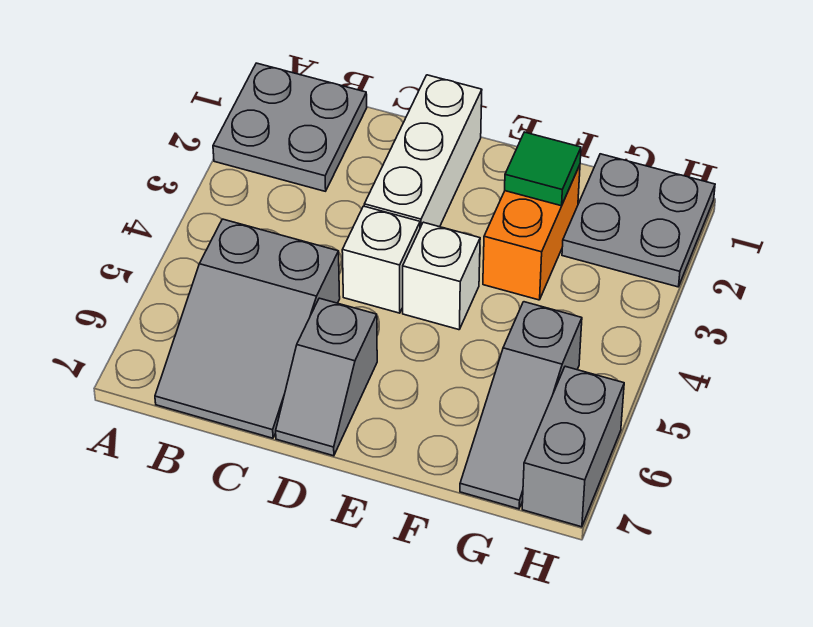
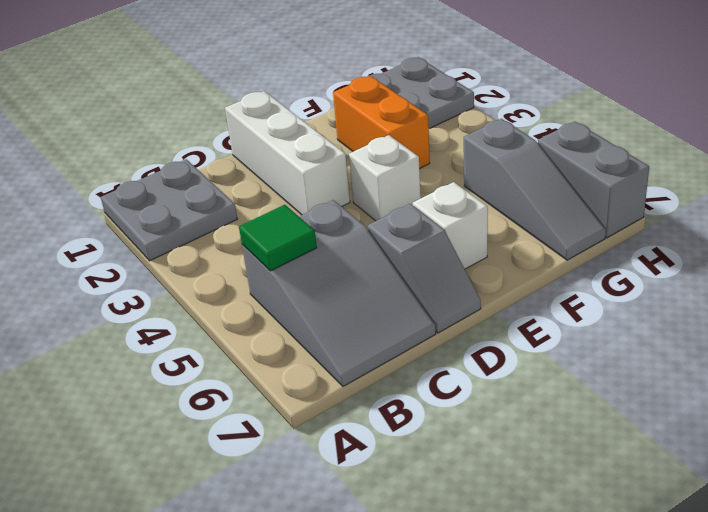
white 1x1 brick [342,206,420,313] -> white 1x1 brick moved to [413,182,488,269]
green 1x1 tile [505,132,581,206] -> green 1x1 tile moved to [239,205,317,271]

